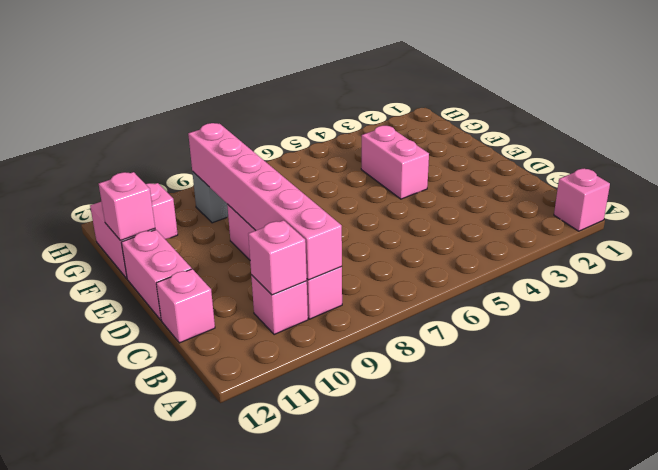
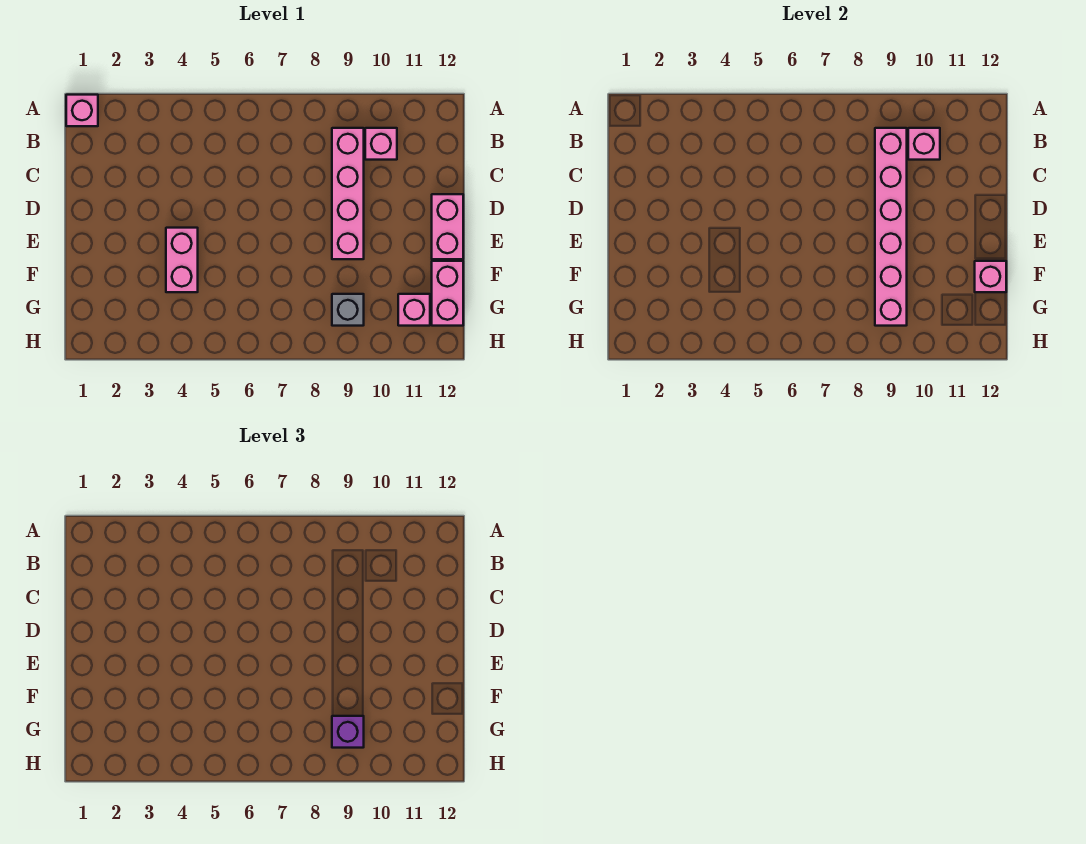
pink 1x1 brick [156,269,215,343] -> none
none -> purple 1x1 brick [332,716,364,748]

